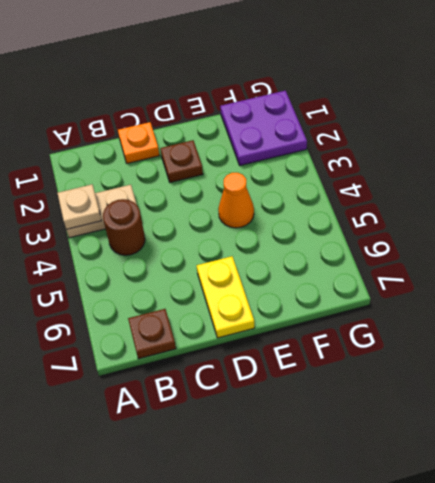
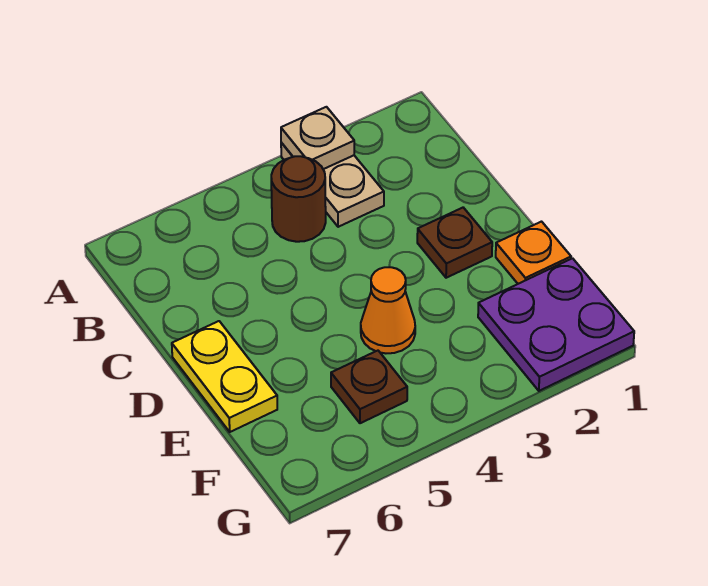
brown 1x1 plate [128,309,176,359] -> brown 1x1 plate moved to [331,351,407,423]
orange 1x1 plate [118,122,159,163] -> orange 1x1 plate moved to [496,222,571,284]
yellow 1x2 plate [197,256,254,338] -> yellow 1x2 plate turned to [172,321,277,432]

